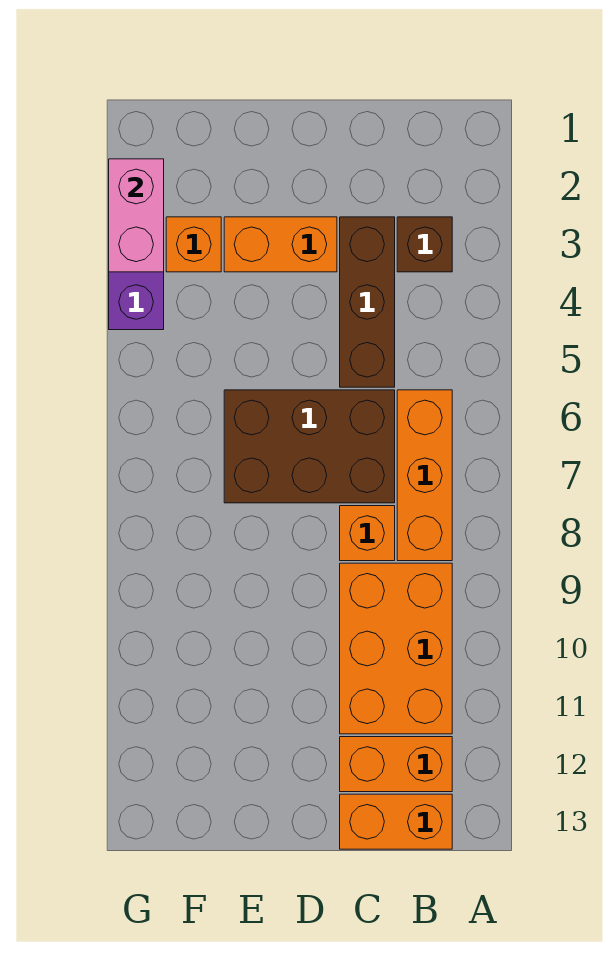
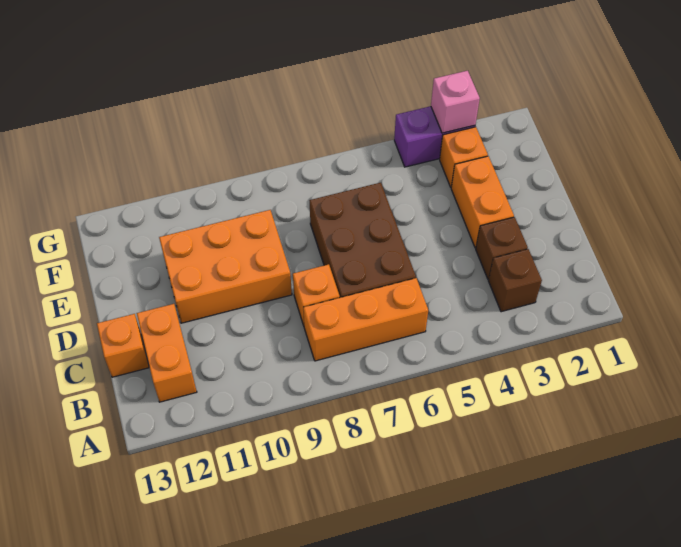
orange 2x3 brick [340,563,452,734] -> orange 2x3 brick moved to [159,210,292,323]
orange 1x2 brick [340,794,452,849] -> orange 1x1 brick [97,314,149,377]
brown 1x3 brick [340,217,395,387] -> brown 1x1 brick [476,217,528,279]
pink 1x2 brick [109,159,164,272] -> pink 1x1 brick [431,71,480,133]

